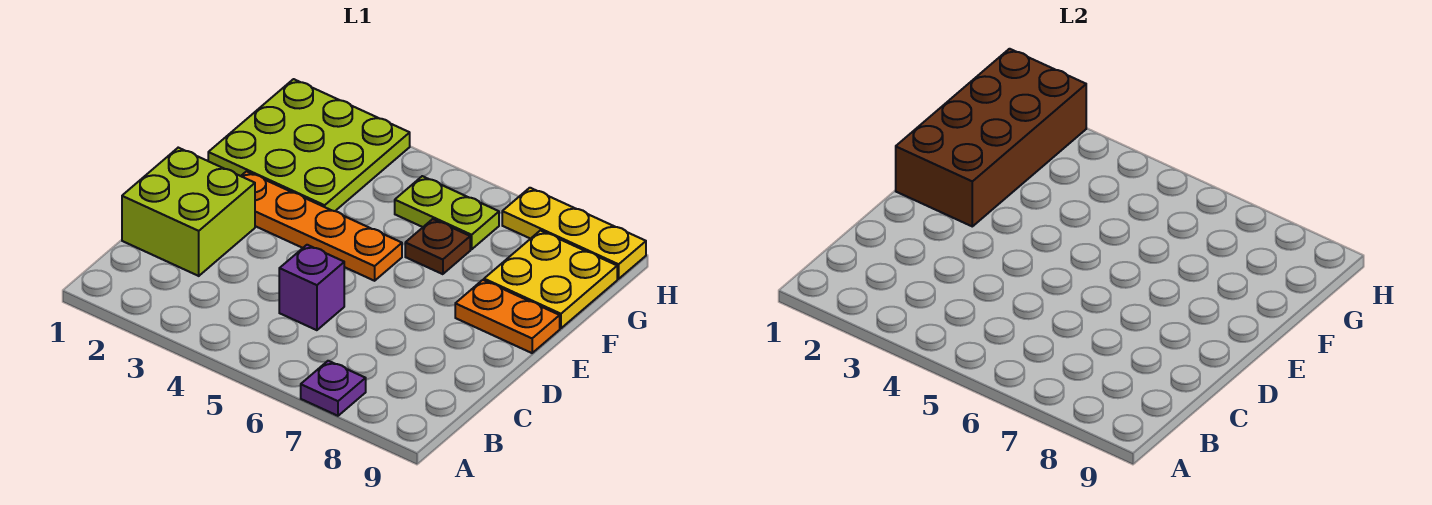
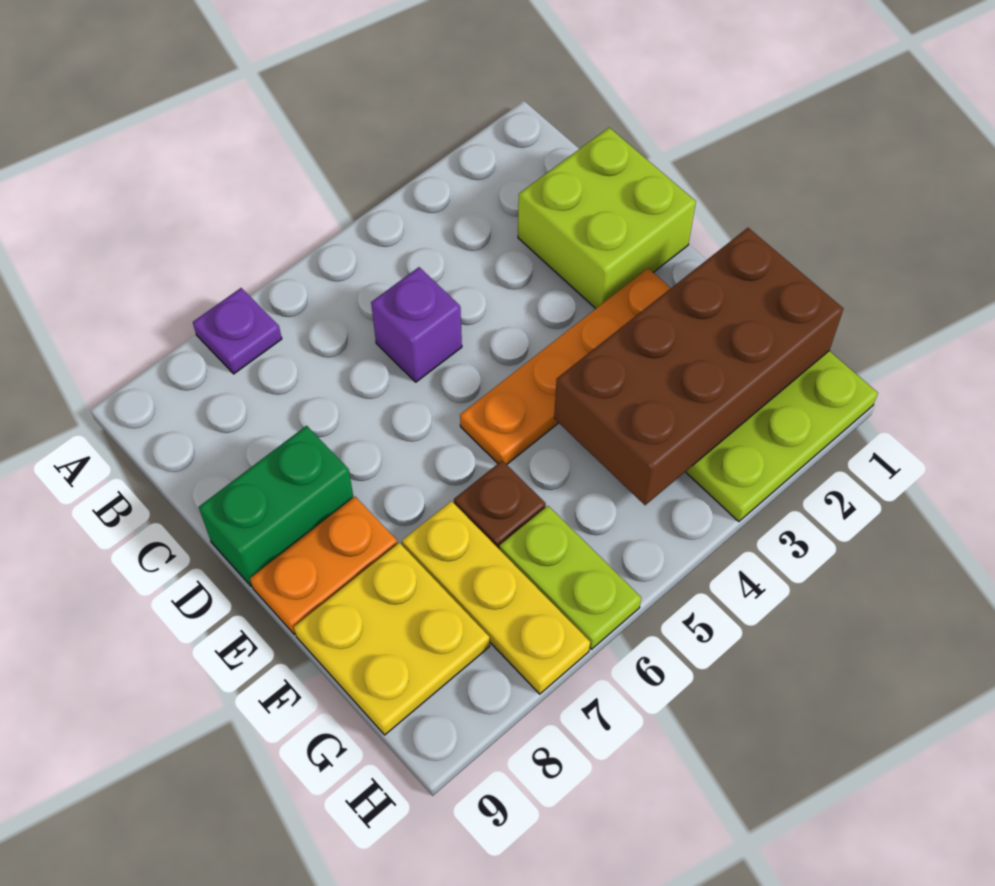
none -> green 1x2 brick [199,426,353,586]
brown 2x4 brick [896,49,1086,226] -> brown 2x4 brick turned to [554,228,844,505]
lime 1x2 plate [395,176,499,249] -> lime 1x2 plate turned to [500,506,641,649]
yellow 1x3 plate [502,188,646,279] -> yellow 1x3 plate turned to [402,501,590,694]

